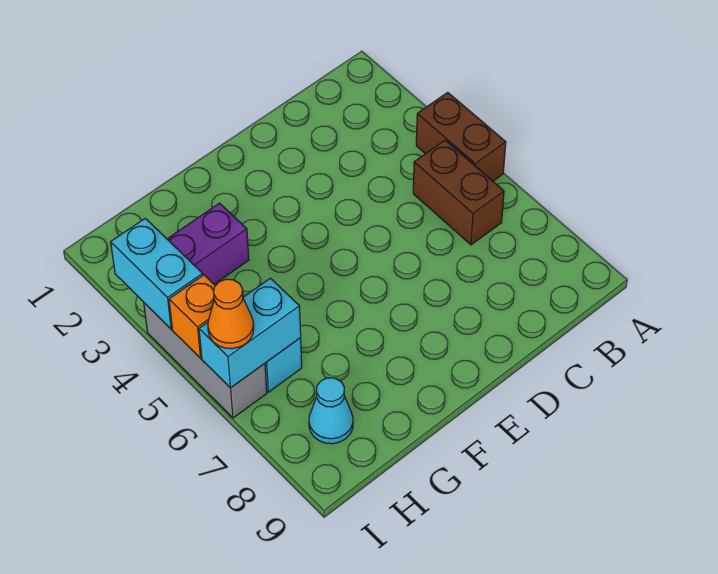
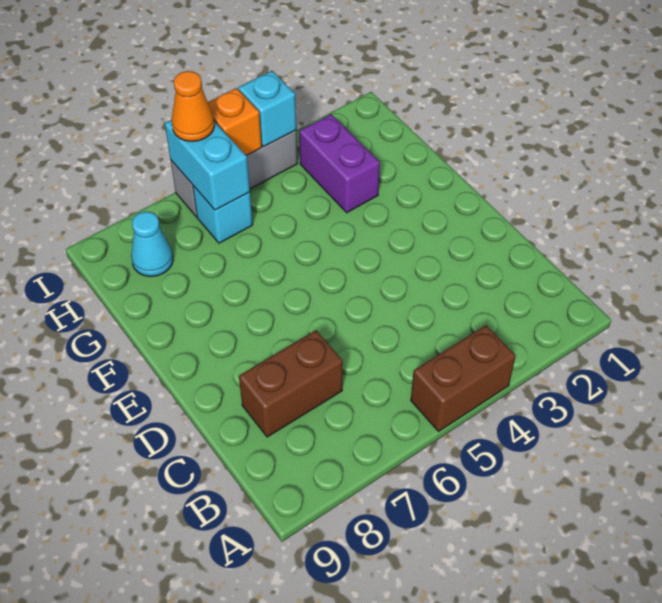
brown 1x2 brick [413,140,504,245] -> brown 1x2 brick moved to [239,330,343,437]
cyan 1x2 brick [111,218,203,329] -> cyan 1x1 brick [238,71,296,147]

